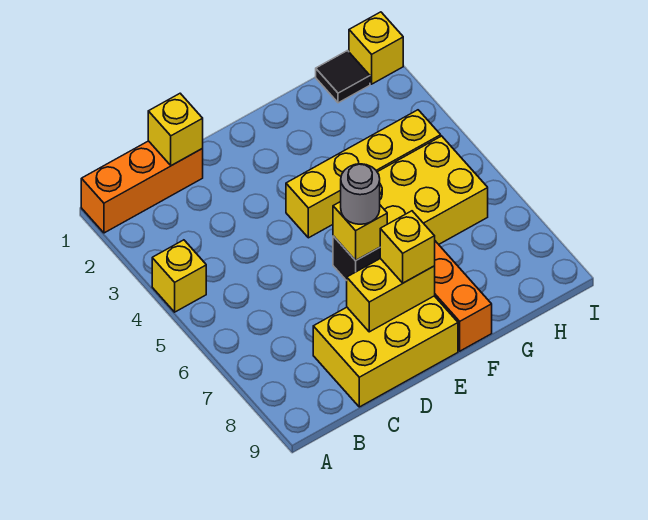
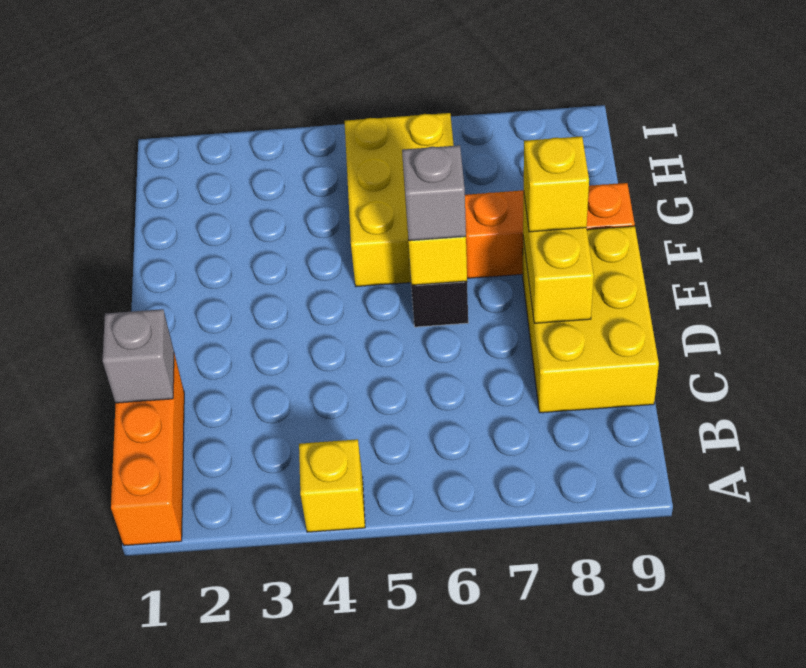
yellow 1x1 brick [148,93,203,166] -> grey 1x1 brick [103,309,174,403]
yellow 1x4 brick [286,110,441,238] -> none
grey 1x1 round brick [341,164,380,224] -> grey 1x1 brick [402,145,466,241]
black 1x1 tile [316,51,370,103] -> none
yellow 1x1 brick [349,12,403,84] -> none

